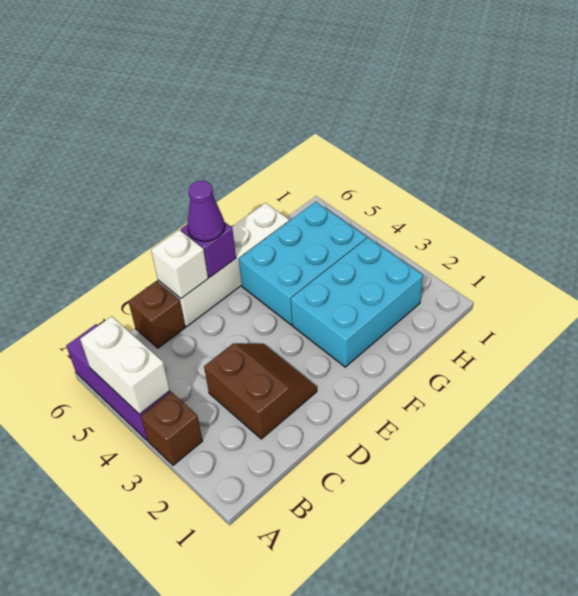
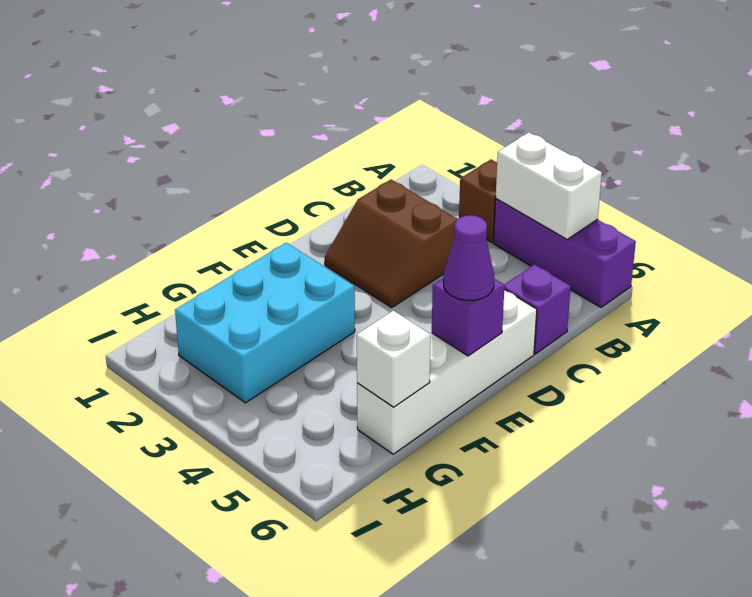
brown 1x1 brick [128,281,185,348] -> purple 1x1 brick [504,264,571,354]
white 1x1 brick [151,230,208,299] -> white 1x1 brick moved to [357,311,431,407]
cyan 2x3 brick [239,202,367,325] -> none

